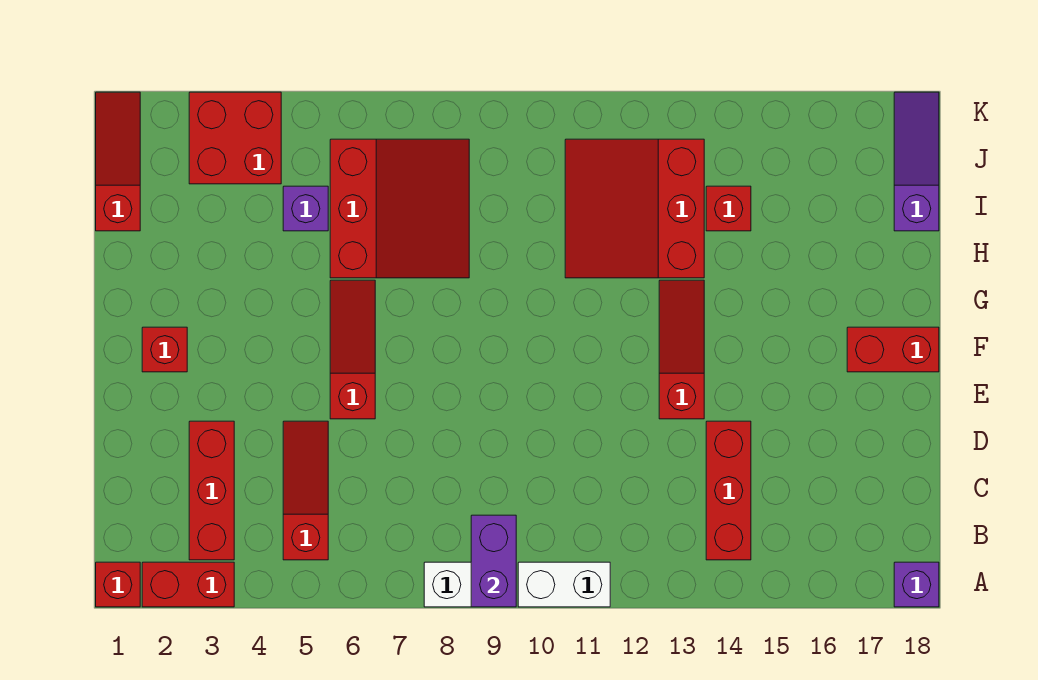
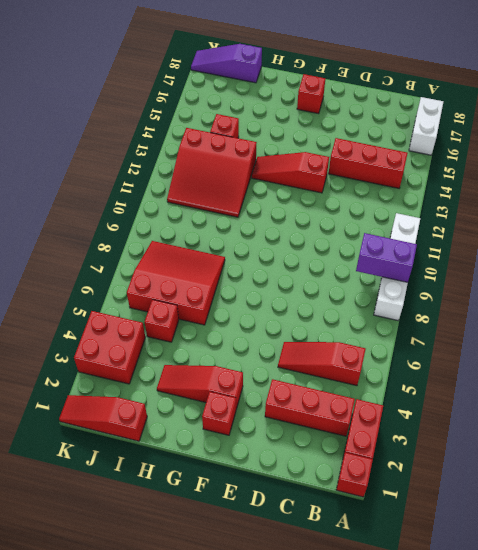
none -> white 1x2 brick [409,97,443,155]
purple 1x1 brick [894,562,939,607] -> none
red 1x3 slope [330,280,375,419] -> red 1x3 slope moved to [157,365,243,409]
red 1x2 brick [847,327,939,372] -> red 1x1 brick [297,74,325,114]
purple 1x1 brick [283,186,328,231] -> red 1x1 brick [145,300,179,342]

